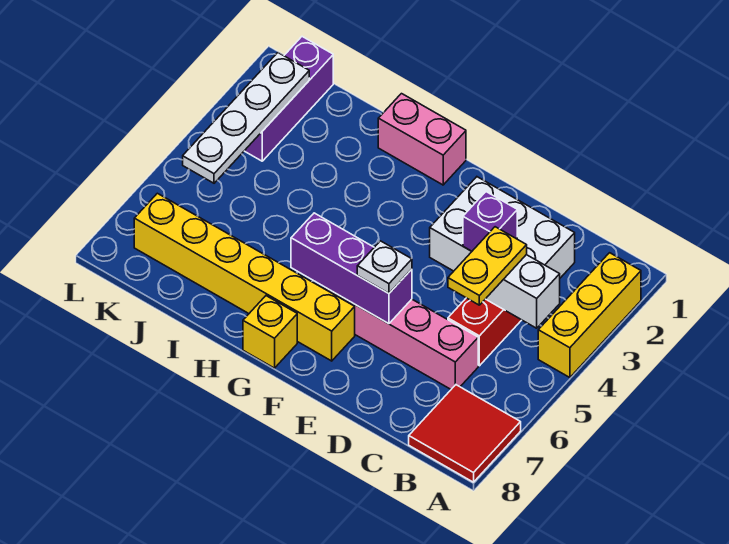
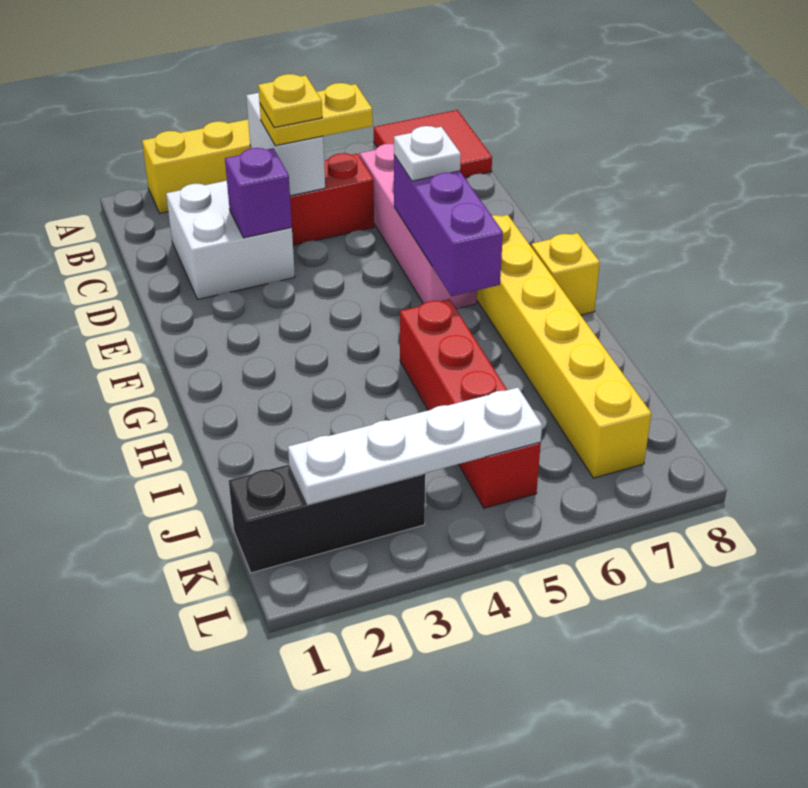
white 2x3 brick [430,177,575,278] -> white 2x2 brick [166,181,295,299]
none -> yellow 1x1 plate [258,74,322,128]
pink 1x2 brick [378,94,466,185] -> none
none -> red 1x4 brick [400,299,541,508]
purple 1x3 brick [245,37,333,161] -> black 1x3 brick [229,465,425,573]

